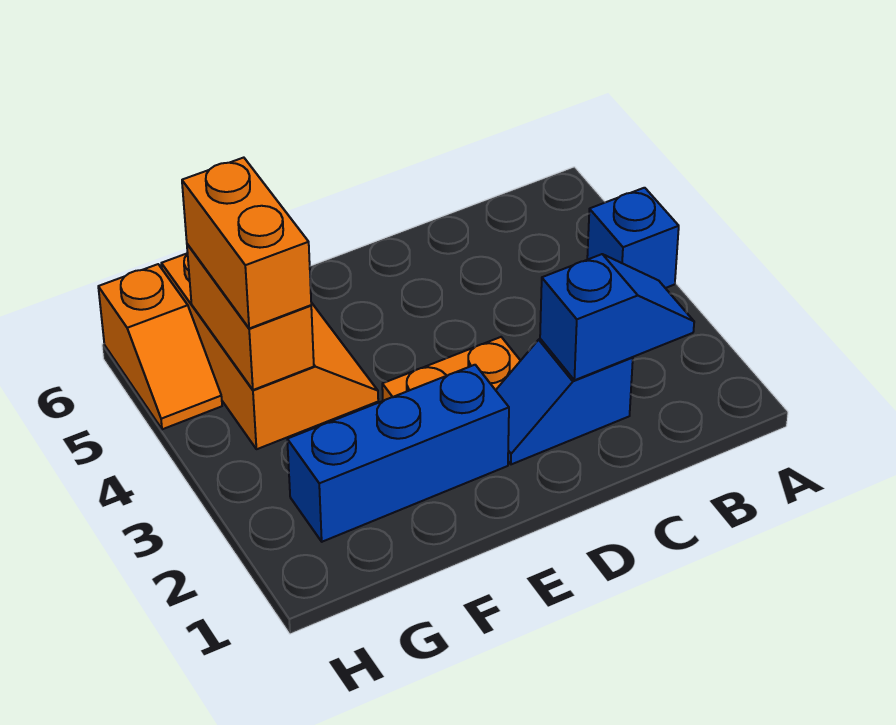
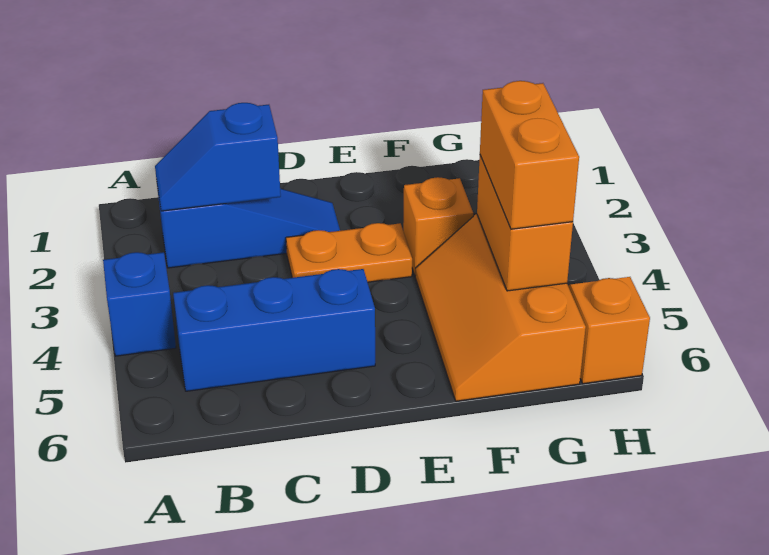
blue 1x2 slope [496,339,633,464] -> blue 1x3 slope [157,187,340,268]
blue 1x3 brick [287,365,509,542] -> blue 1x3 brick moved to [173,269,375,391]
none -> orange 1x1 brick [403,177,473,275]

